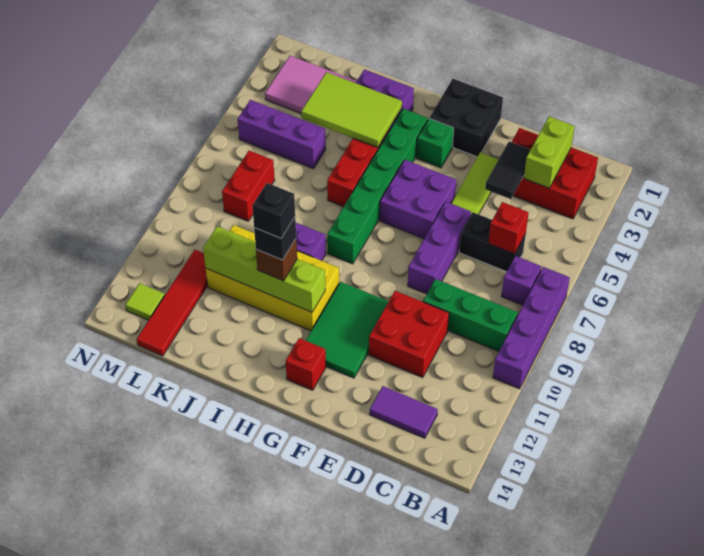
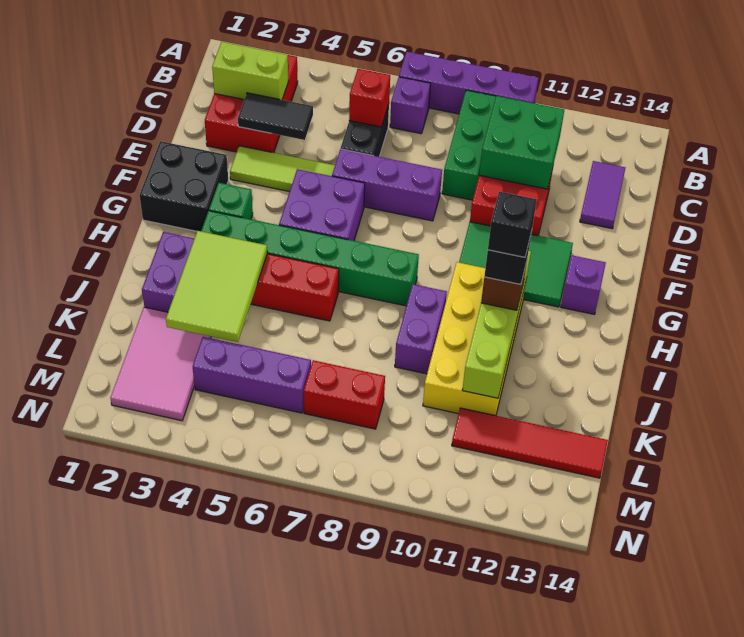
none -> green 2x2 brick [479,96,564,189]
red 1x1 brick [286,338,326,390] -> purple 1x1 brick [561,255,606,314]
purple 1x3 brick [238,100,326,169] -> purple 1x3 brick turned to [193,337,311,413]
lime 1x1 tile [125,283,165,320] -> none

